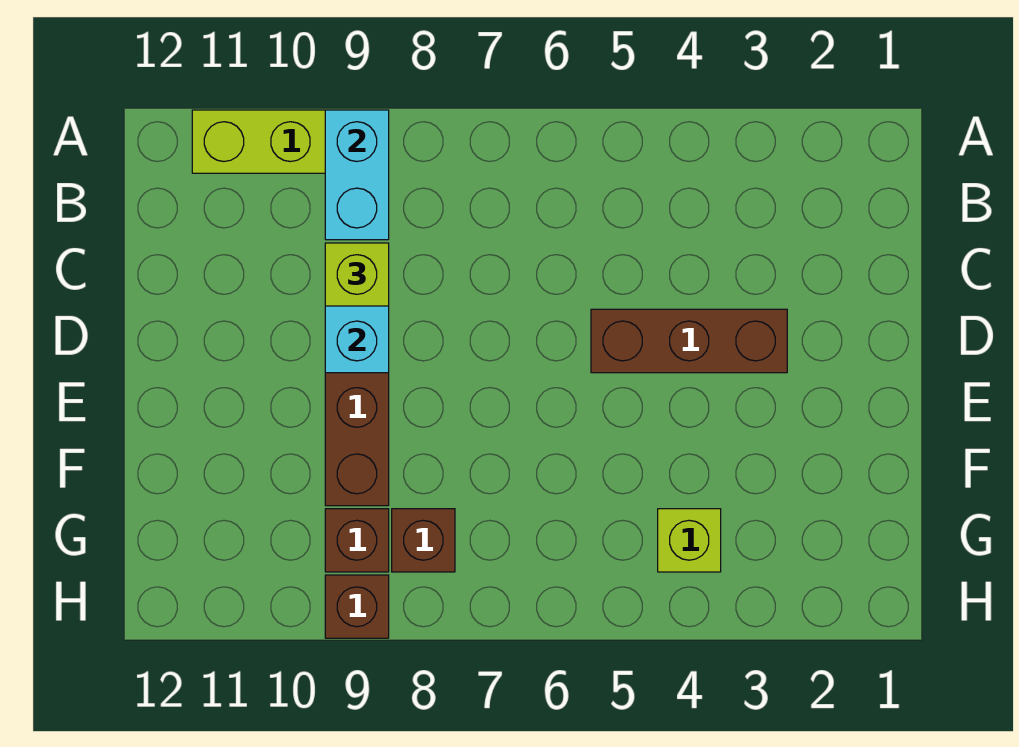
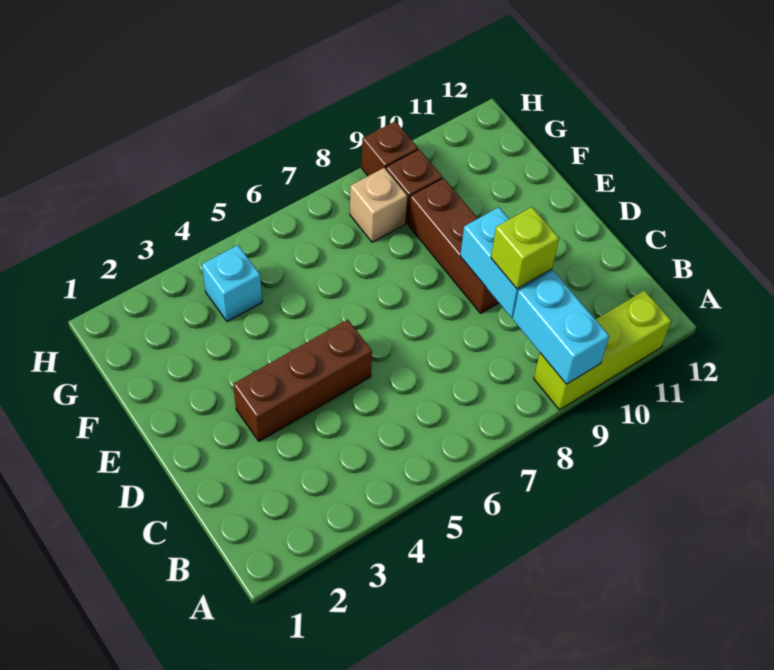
lime 1x1 brick [658,509,721,572] -> cyan 1x1 brick [202,245,262,321]
brown 1x1 brick [392,509,455,572] -> tan 1x1 brick [350,168,407,242]

